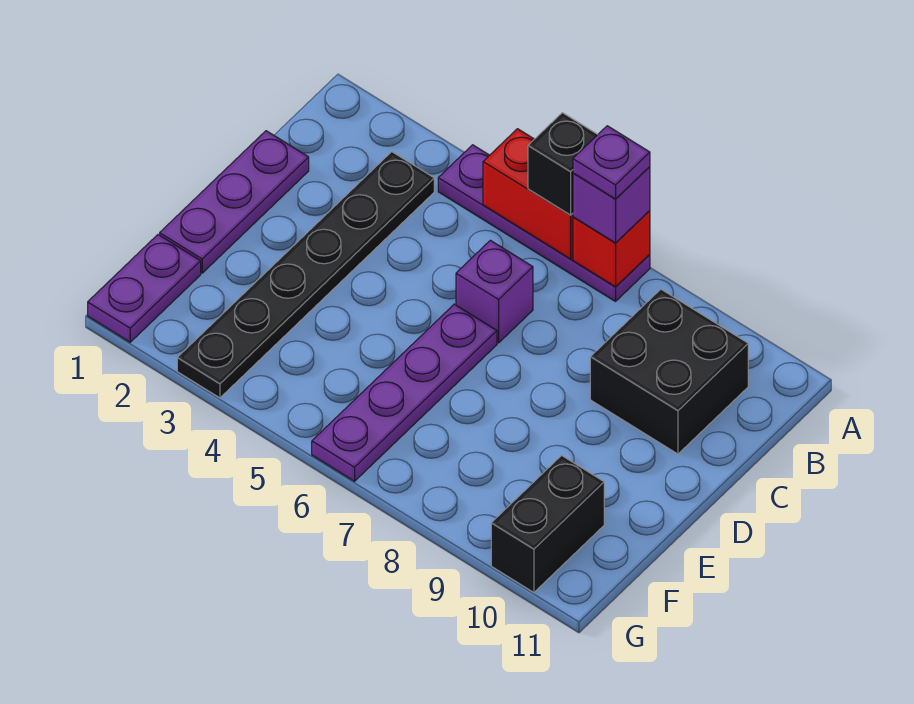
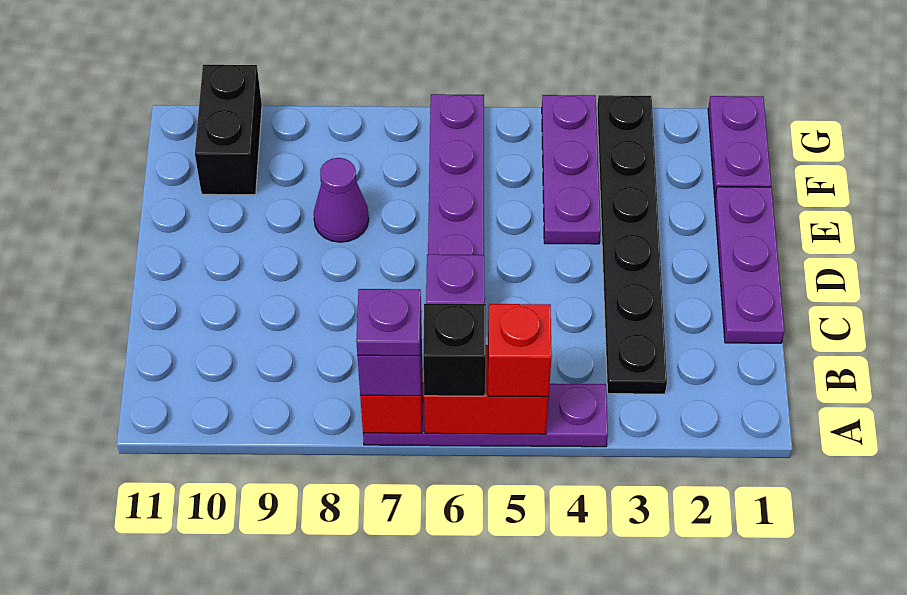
none -> red 1x1 brick [488,304,552,397]
black 2x2 brick [590,289,748,454] -> none
none -> purple 1x3 plate [542,95,601,244]
none -> purple 1x1 cone [314,158,369,242]

